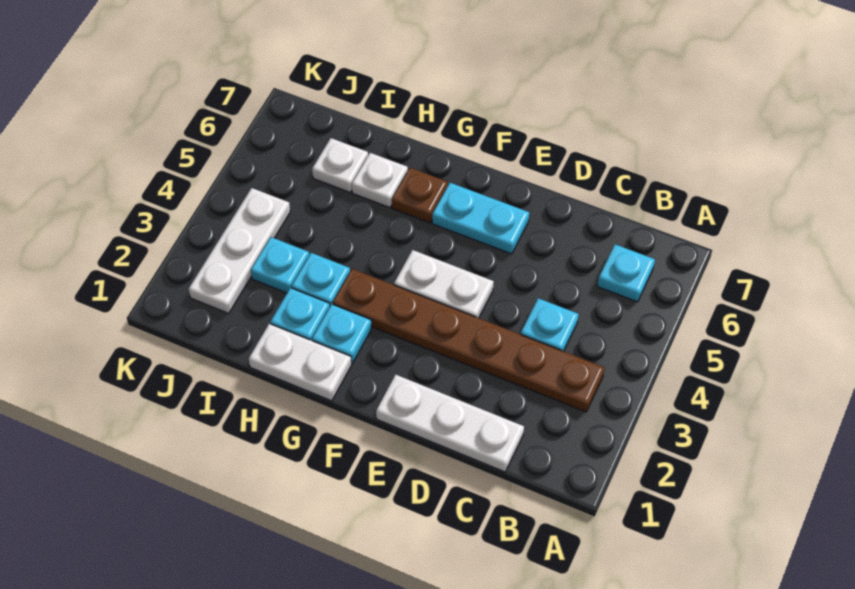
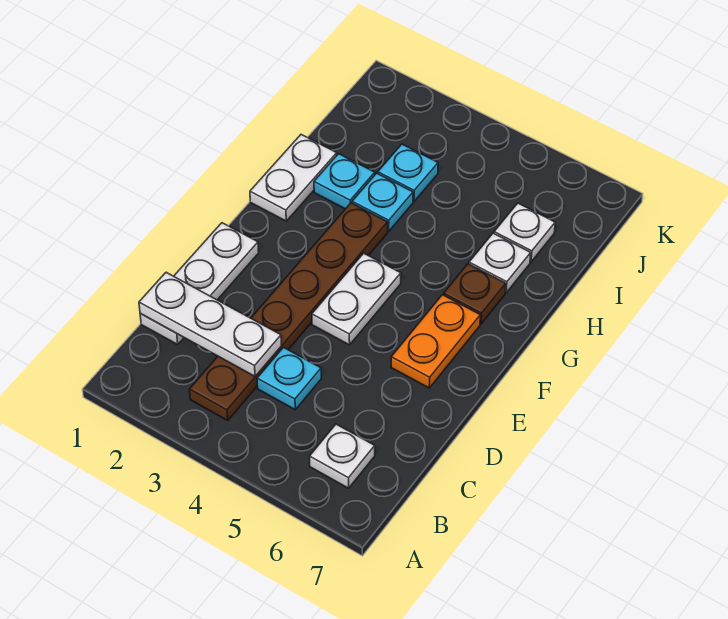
cyan 1x1 plate [597,244,655,302] -> white 1x1 plate [310,424,375,488]
cyan 1x2 plate [432,183,529,254] -> orange 1x2 plate [391,295,480,388]
cyan 1x1 plate [312,304,372,363] -> none
white 1x3 plate [189,188,290,313] -> white 1x3 plate moved to [139,272,281,376]

